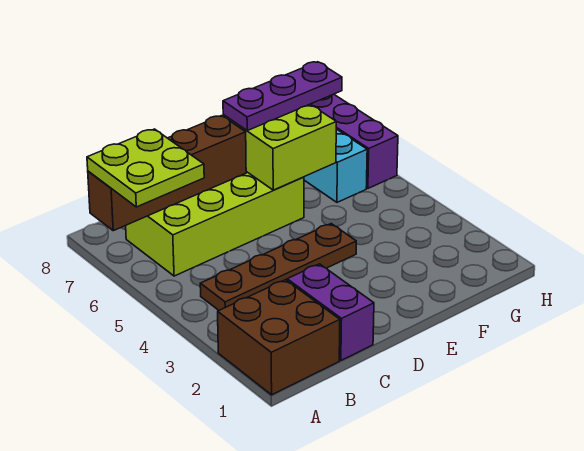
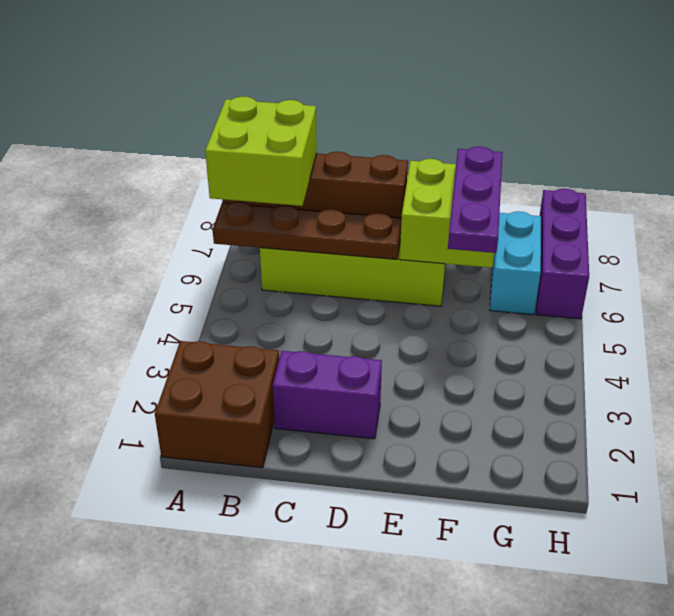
lime 2x2 plate [87,129,204,207] -> lime 2x2 brick [205,97,317,206]
brown 1x4 plate [200,224,356,310] -> brown 1x4 plate moved to [213,201,402,259]
purple 1x2 brick [287,264,374,360] -> purple 1x2 brick turned to [273,351,382,439]
purple 1x3 plate [223,62,342,131] -> purple 1x3 plate turned to [448,147,503,253]

